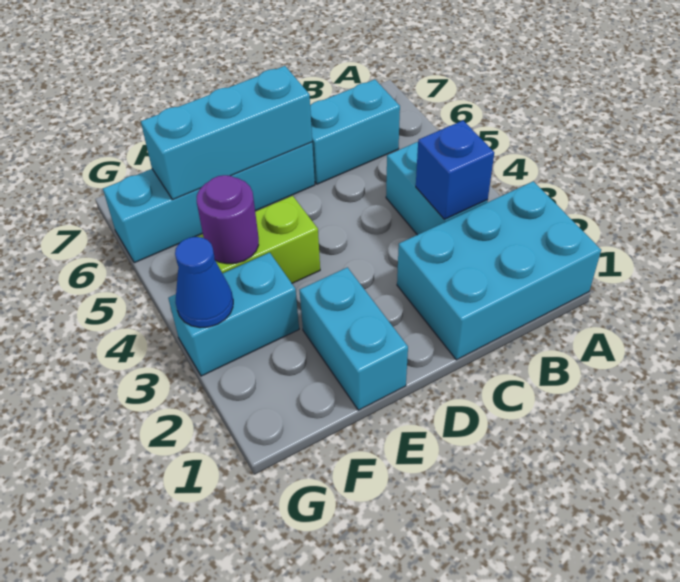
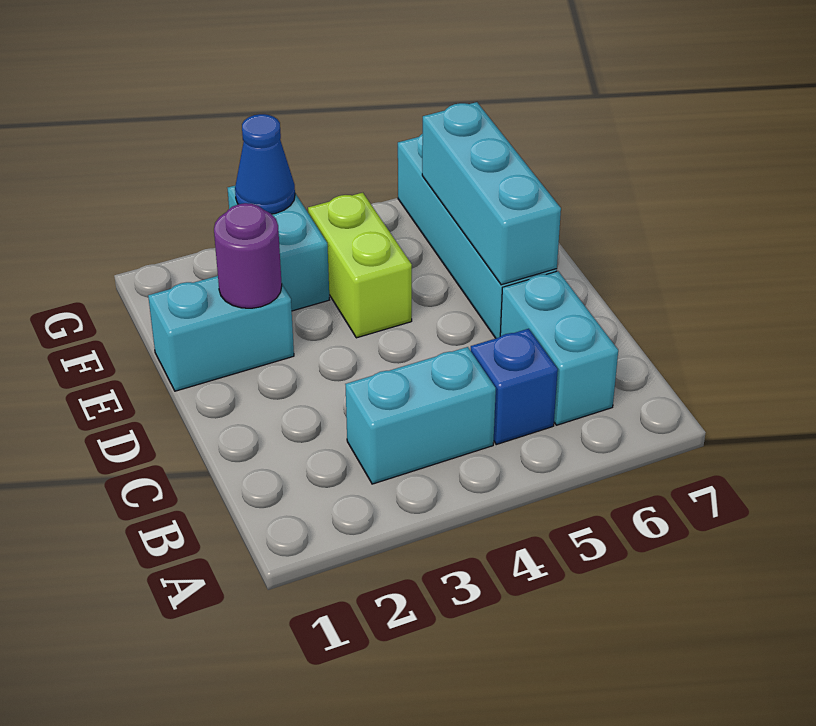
cyan 2x3 brick [397,181,601,360] -> none
blue 1x1 brick [416,121,494,219] -> blue 1x1 brick moved to [471,329,558,444]
purple 1x1 round brick [197,175,259,264] -> purple 1x1 round brick moved to [214,203,282,308]

